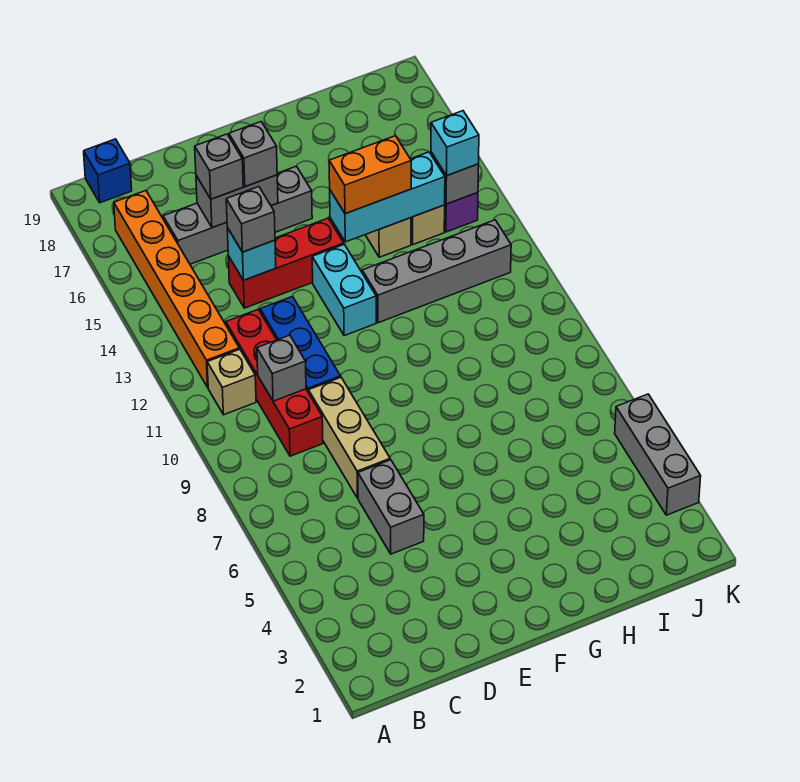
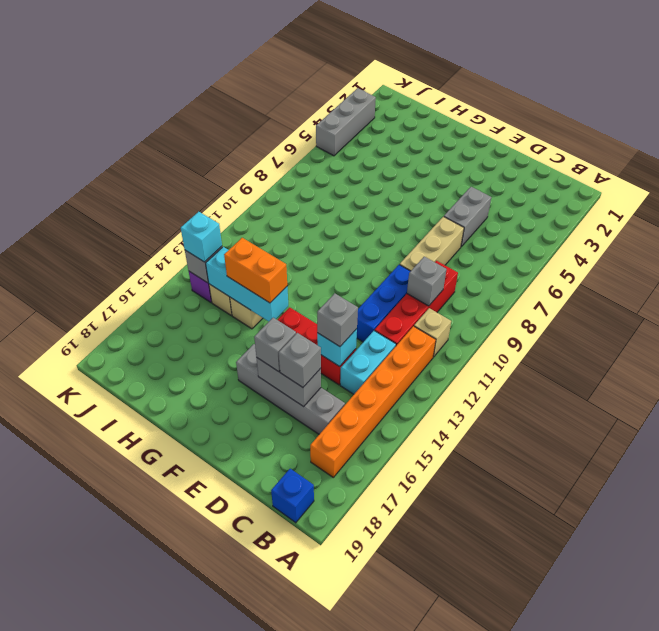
cyan 1x2 brick [312,244,376,336] -> cyan 1x2 brick moved to [340,331,396,394]
grey 1x4 brick [362,220,511,323] -> none

